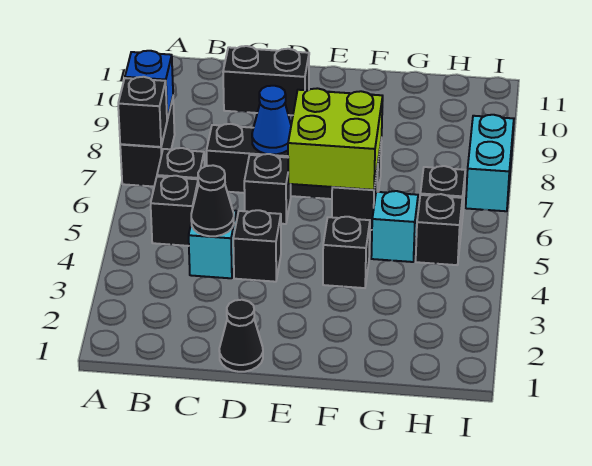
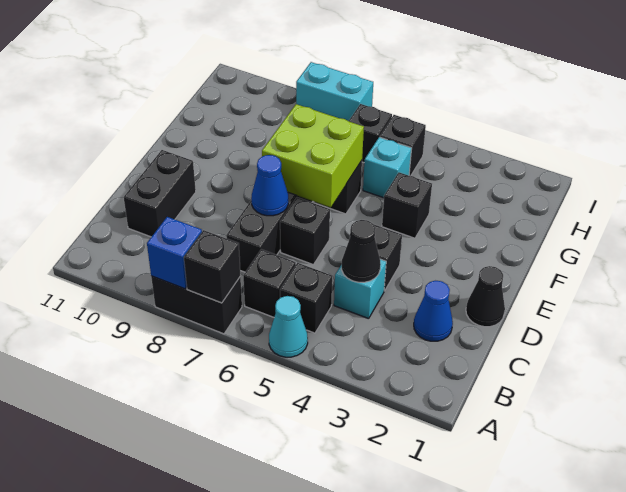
none -> cyan 1x1 cone [269,296,308,357]
none -> blue 1x1 cone [414,281,453,341]

